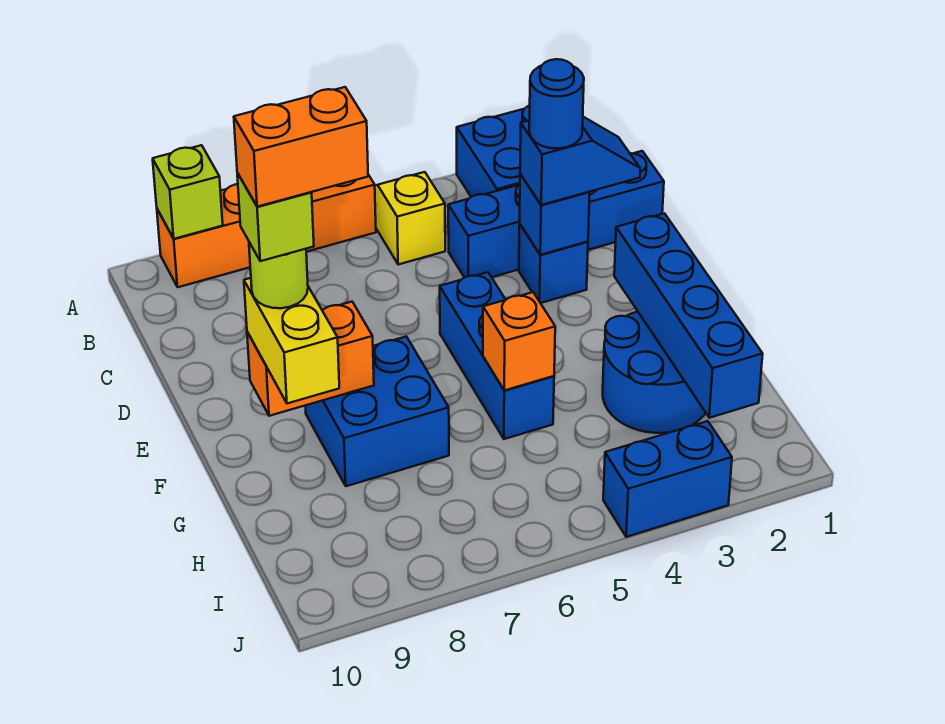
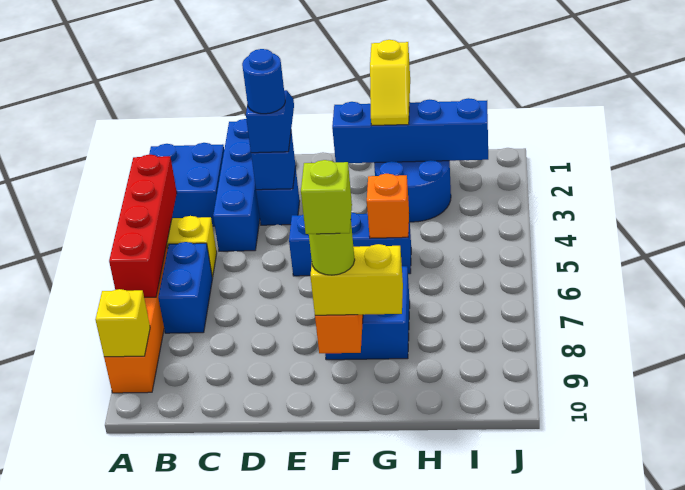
none -> red 1x4 brick [109,154,177,297]
lime 1x1 brick [153,145,223,239] -> yellow 1x1 brick [95,289,150,357]
orange 1x2 brick [234,87,368,207] -> none
none -> yellow 1x2 slope [370,40,410,125]
blue 1x2 brick [603,421,732,537] -> blue 1x2 brick moved to [158,242,212,333]

